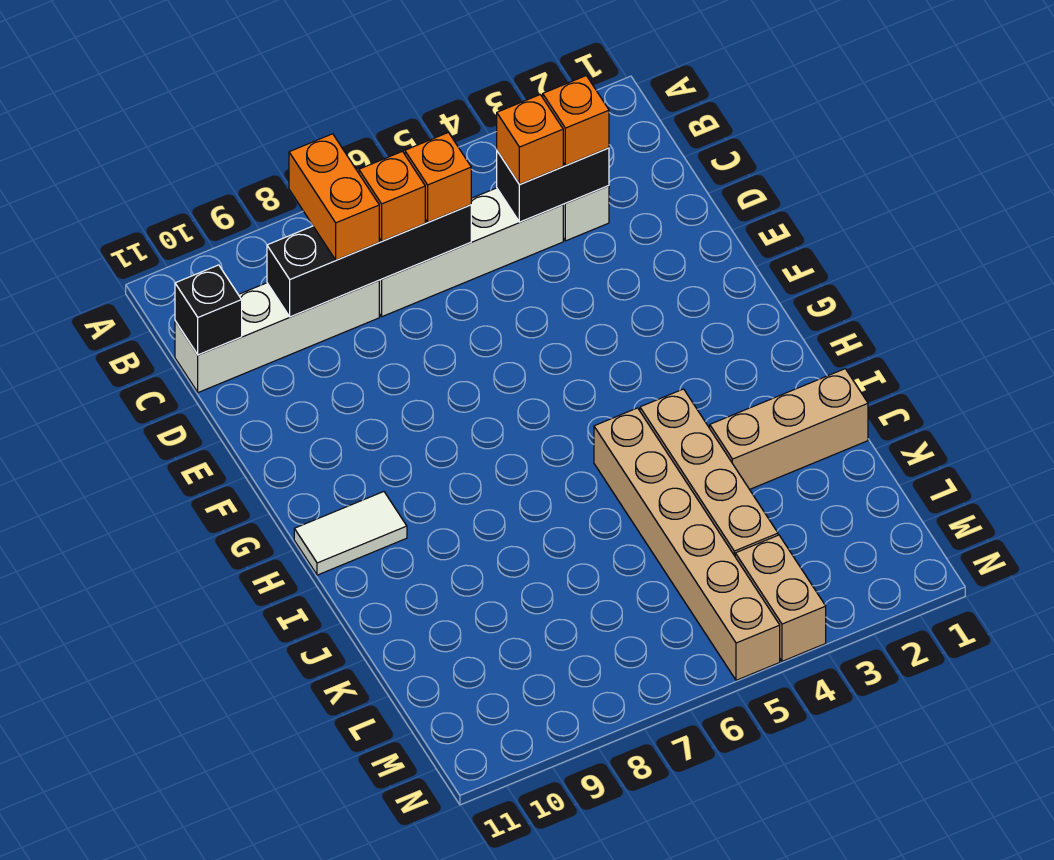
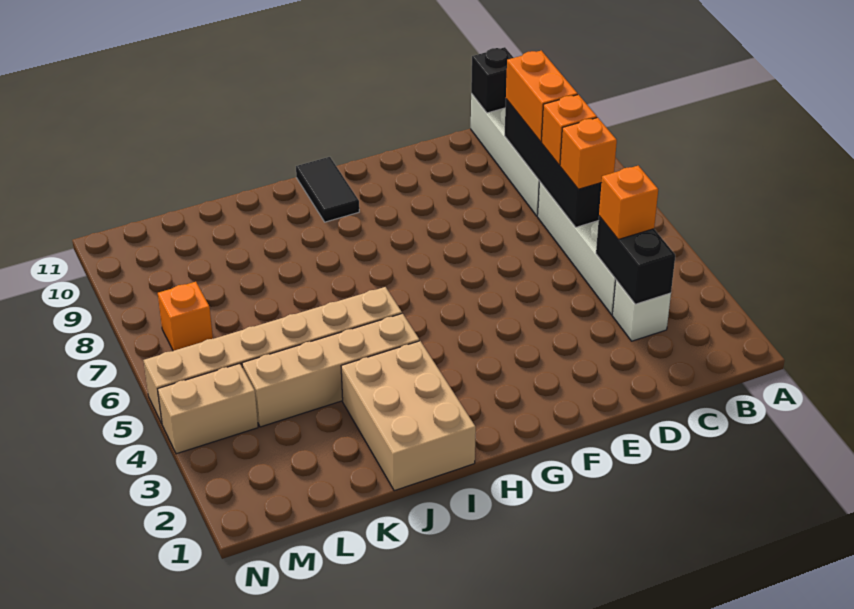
orange 1x2 brick [289,134,379,260] -> orange 1x2 brick turned to [506,51,578,142]
orange 1x1 brick [543,76,609,165] -> orange 1x1 brick moved to [158,282,213,351]
white 1x2 tile [294,492,407,575] -> black 1x2 tile [296,157,359,222]
tan 1x3 brick [710,369,868,489] -> tan 2x3 brick [341,341,476,491]

